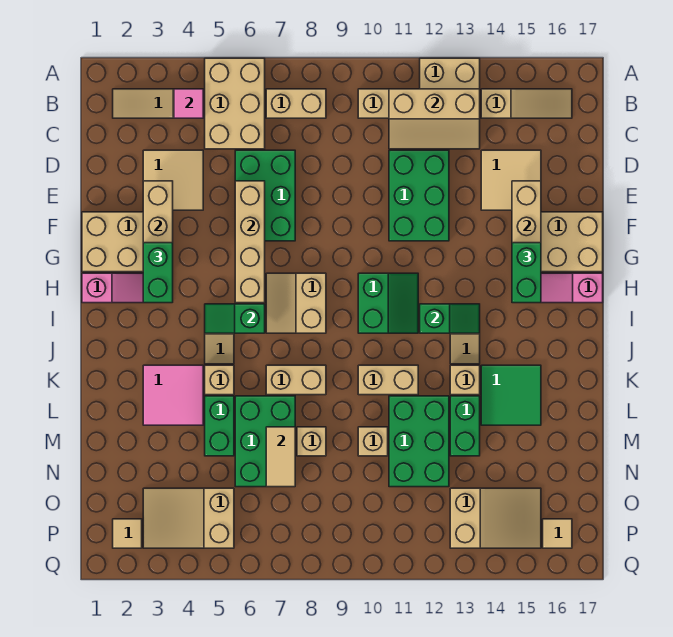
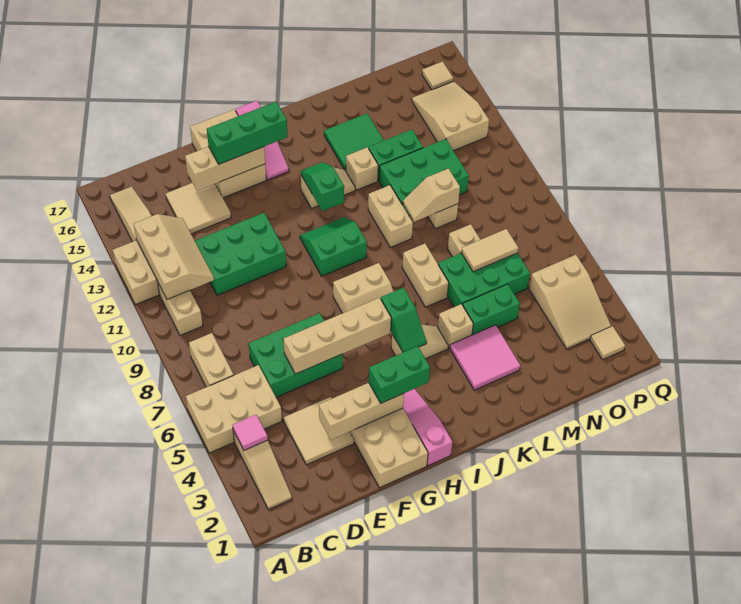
green 1x2 brick [512,243,541,303] -> green 1x3 brick [207,102,287,164]
none -> tan 1x2 slope [403,169,460,222]

